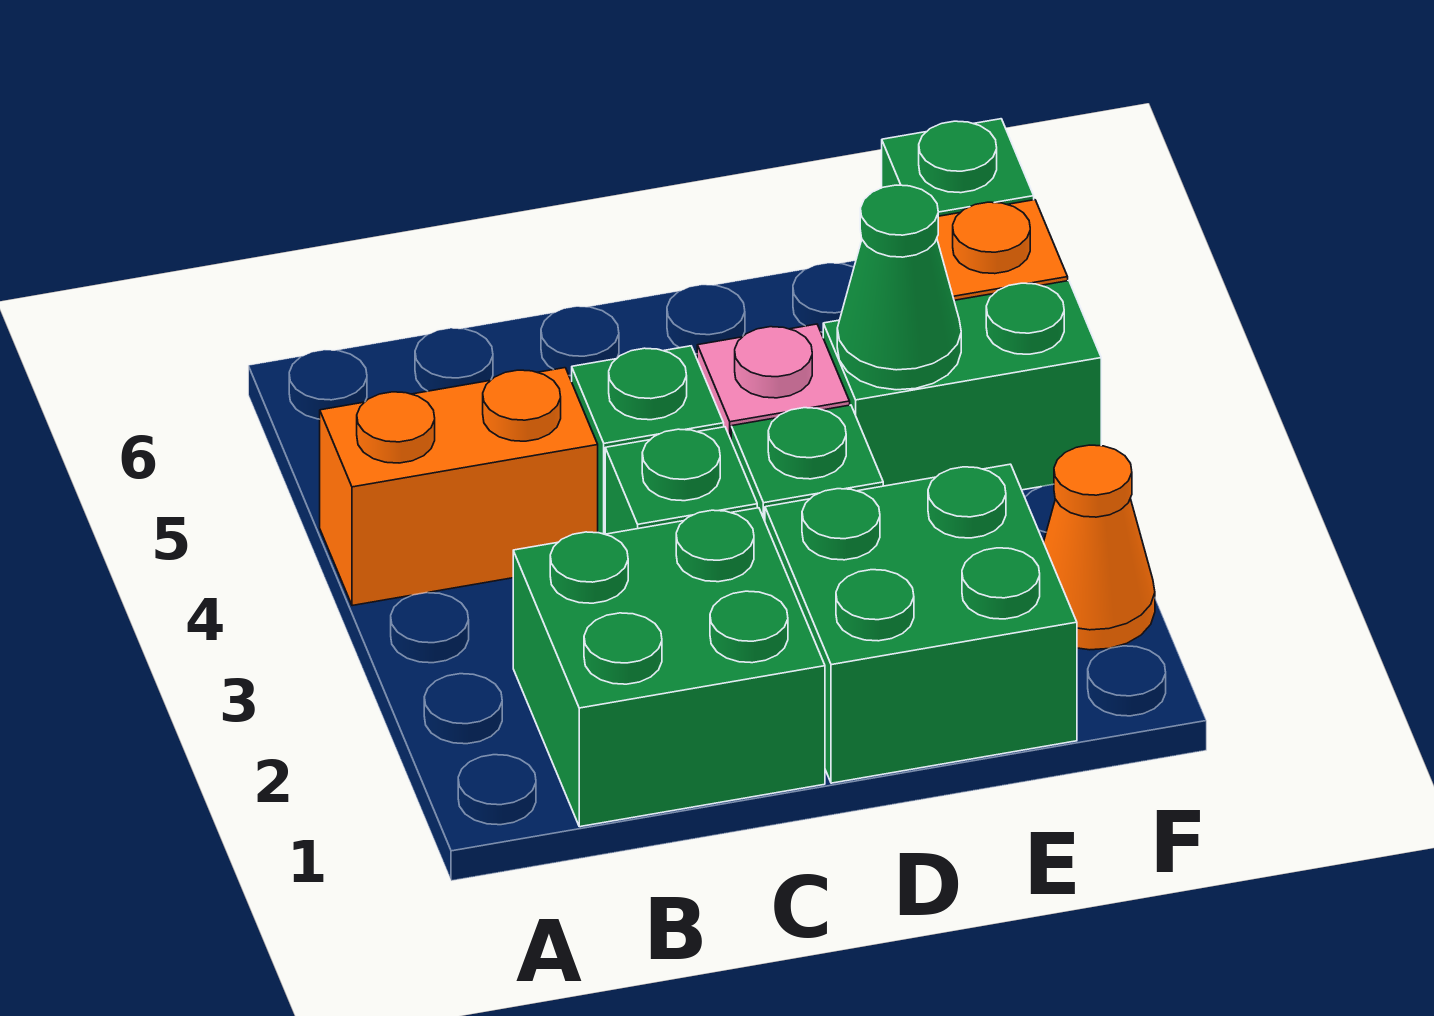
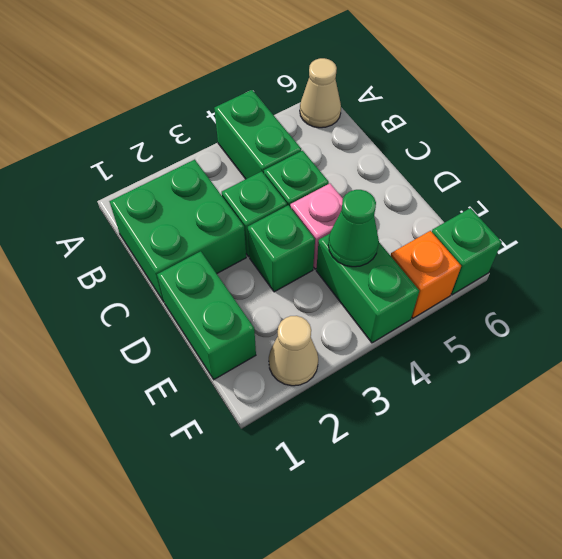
orange 1x2 brick [320,368,598,606] -> green 1x2 brick [214,90,301,179]
none -> tan 1x1 cone [300,58,341,128]
green 2x2 brick [765,464,1077,783] -> green 1x2 brick [157,251,256,379]
orange 1x1 cone [1044,445,1155,650] -> tan 1x1 cone [269,316,318,386]

